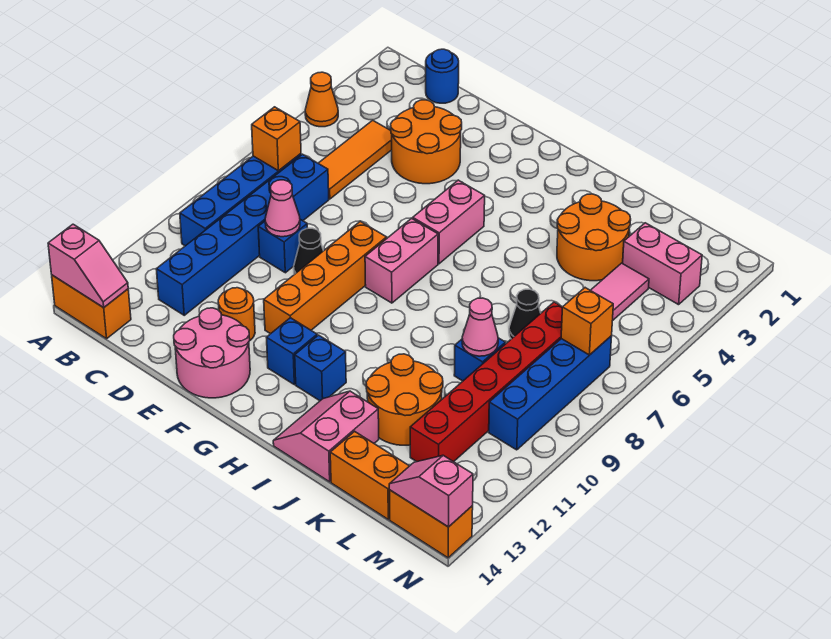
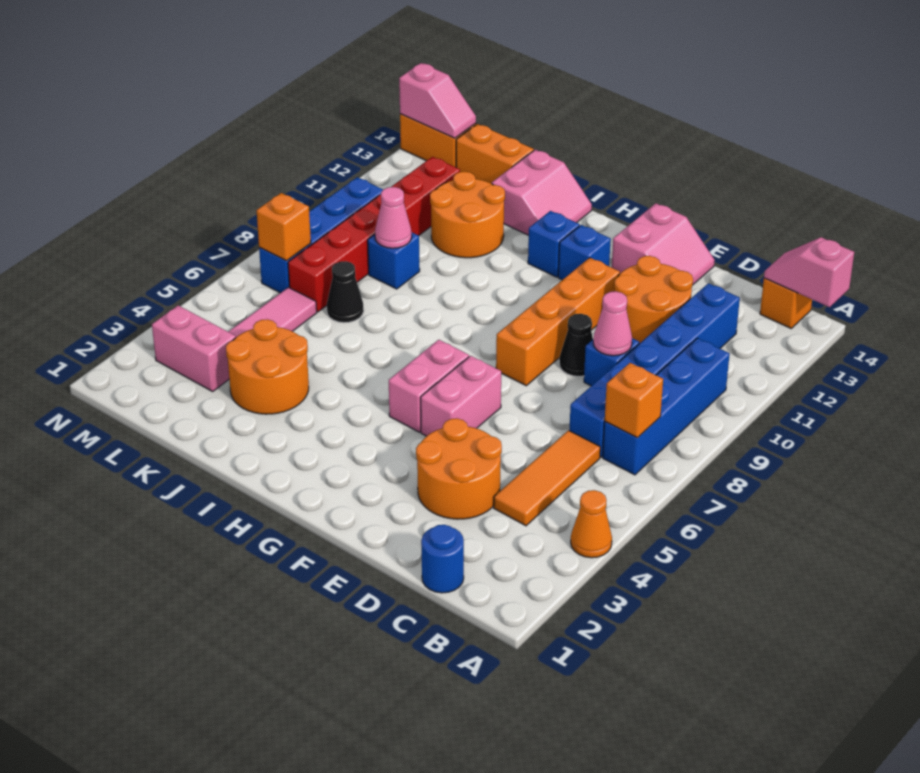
orange 1x2 brick [52,275,131,339] -> orange 1x1 brick [760,278,812,328]
orange 1x1 round brick [218,288,255,340] -> orange 2x2 round brick [614,256,693,344]
pink 2x2 round brick [174,308,250,398] -> pink 2x2 slope [612,203,715,284]
pink 1x2 brick [365,218,438,303] -> pink 1x2 brick moved to [421,356,501,436]

